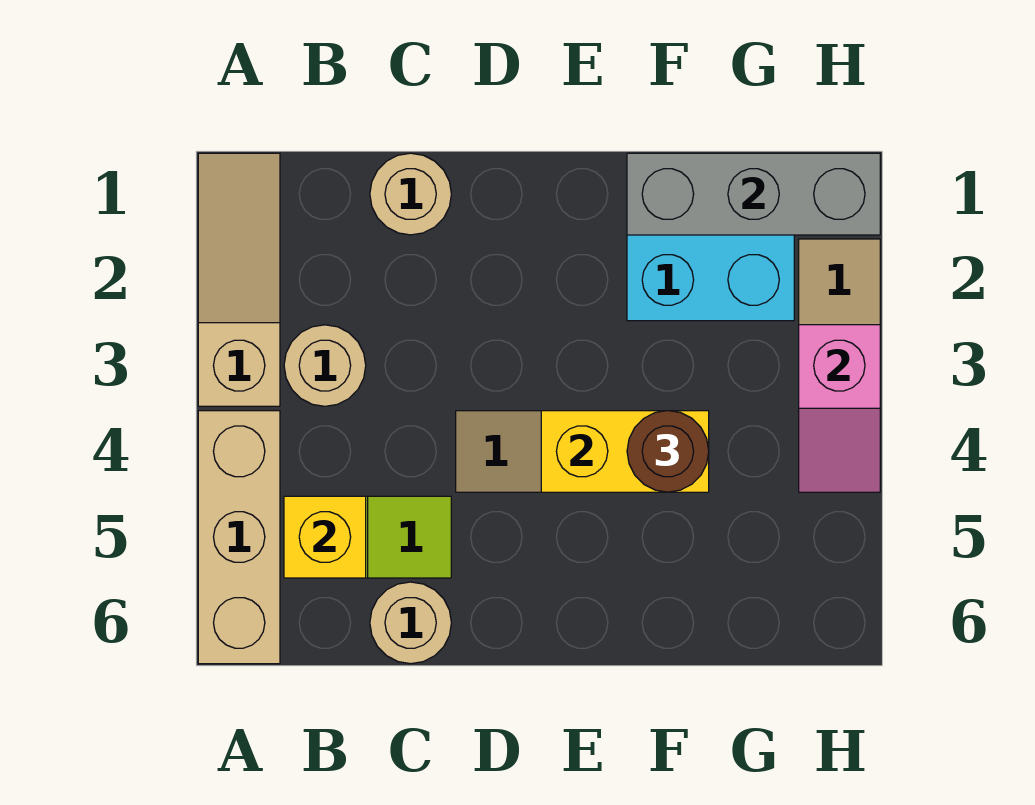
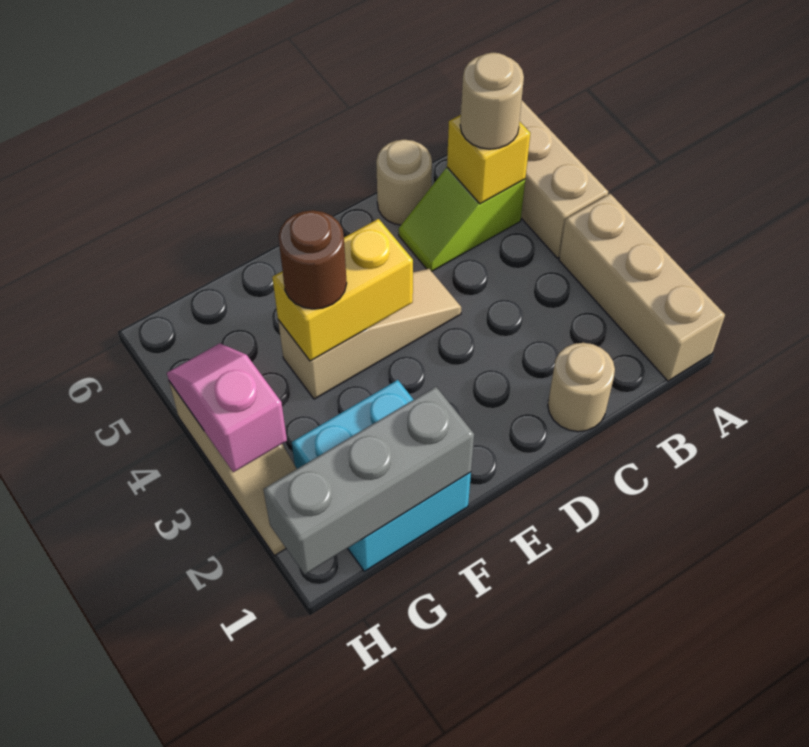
tan 1x3 slope [198,153,280,406] -> tan 1x3 brick [559,194,725,381]
tan 1x1 round brick [284,325,366,406] -> tan 1x1 round brick moved to [460,53,524,149]

